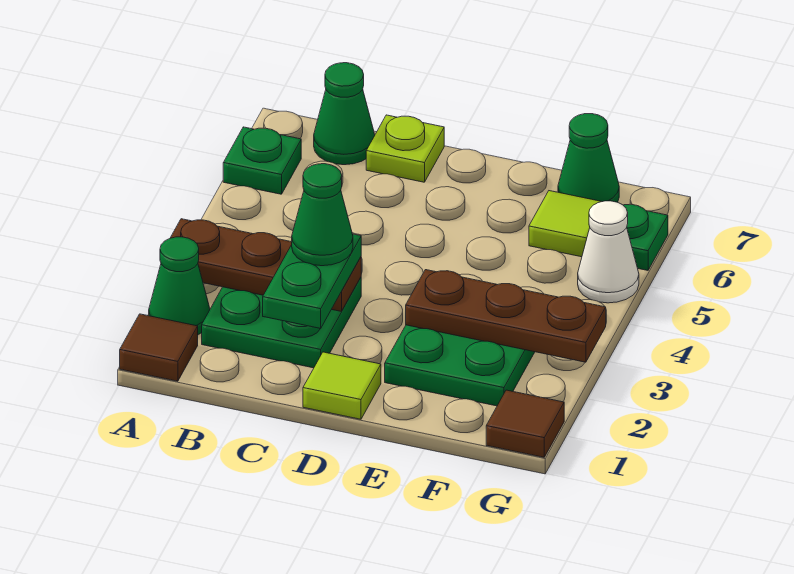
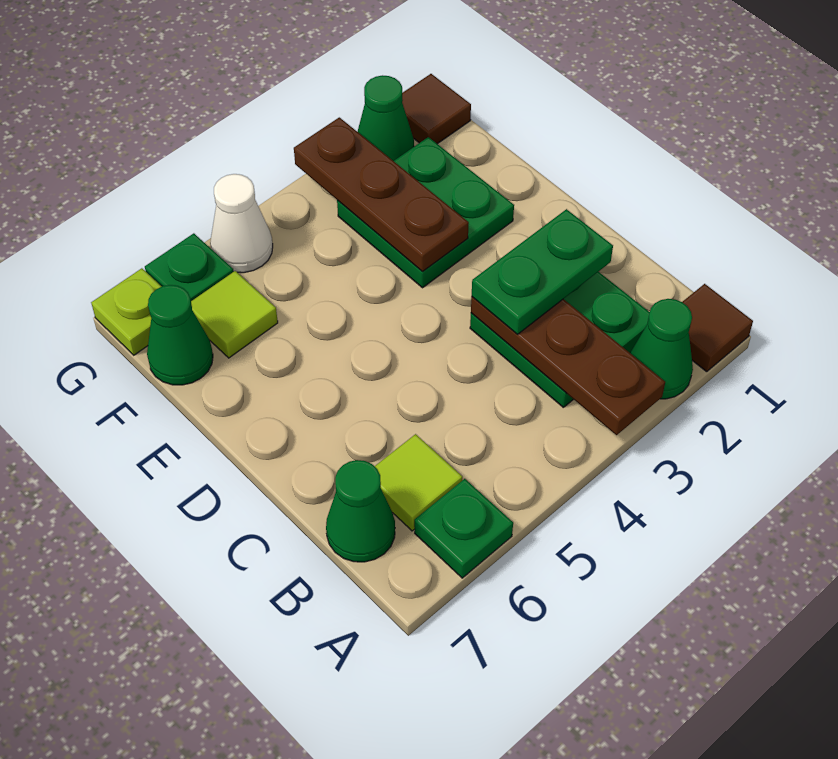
green 1x1 cone [292,164,353,266] -> green 1x1 cone moved to [358,75,414,161]
lime 1x1 plate [366,115,444,182] -> lime 1x1 plate moved to [91,268,162,355]
lime 1x1 tile [303,352,381,419] -> lime 1x1 tile moved to [375,434,462,531]

